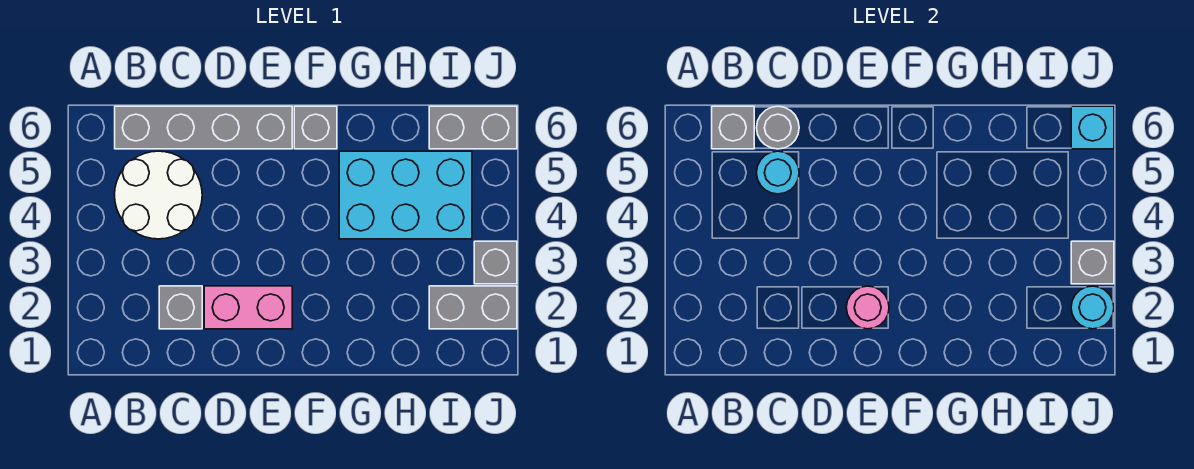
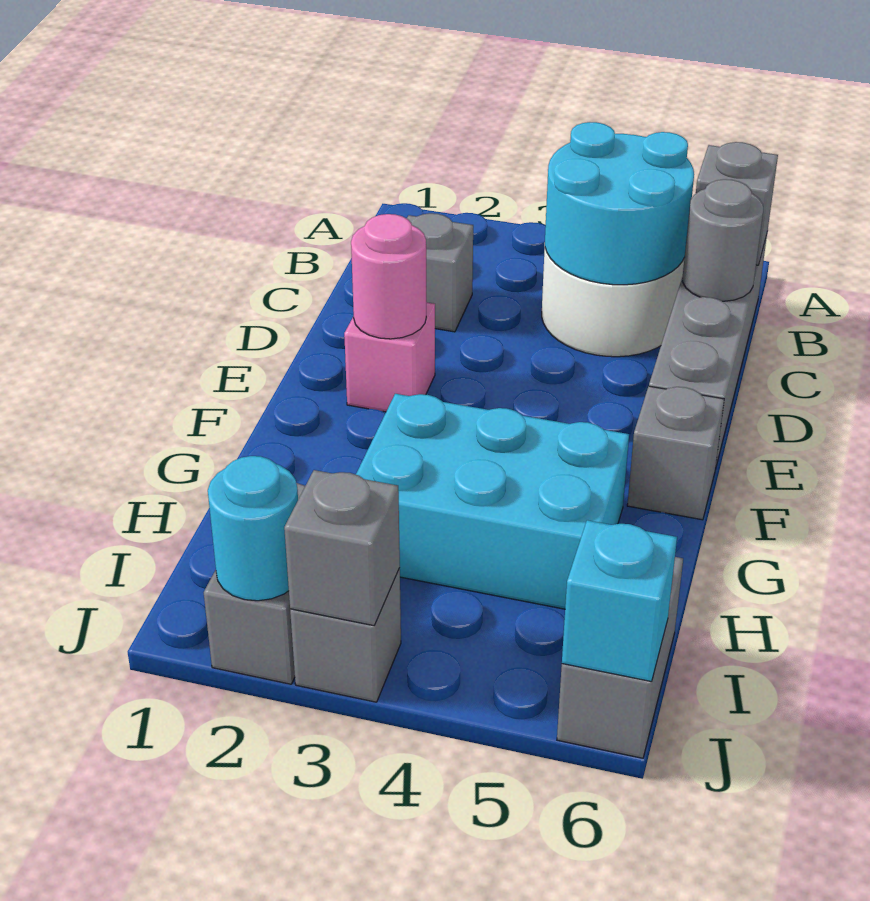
cyan 1x1 round brick [757,151,799,194] -> cyan 2x2 round brick [545,122,694,285]
pink 1x2 brick [204,286,292,329] -> pink 1x1 brick [344,302,435,412]
cyan 2x3 brick [339,151,472,239] -> cyan 2x3 brick turned to [356,394,629,609]

